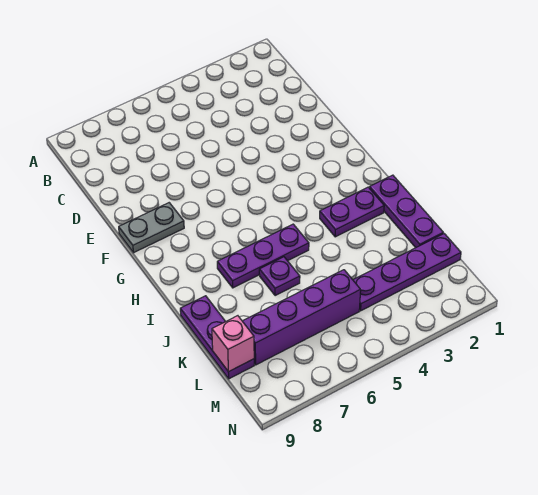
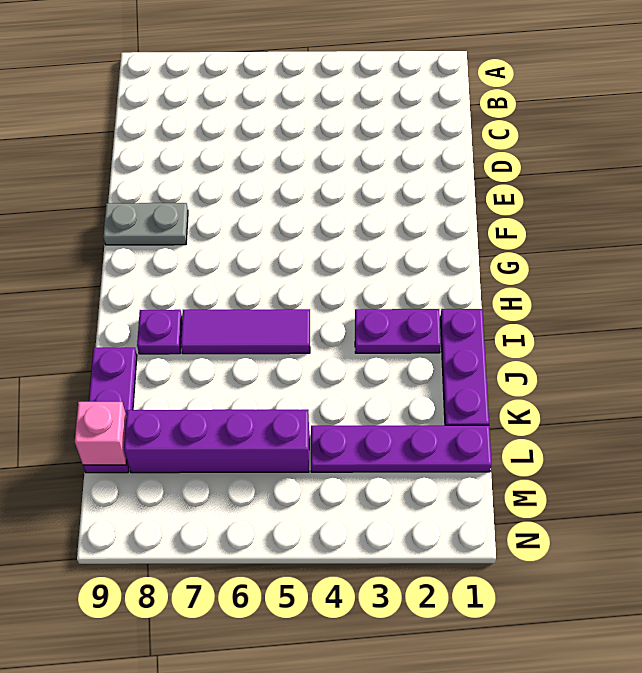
purple 1x3 plate [217,224,309,288] -> purple 1x3 tile [181,309,310,354]
purple 1x1 plate [259,257,300,296] -> purple 1x1 plate moved to [137,310,182,354]

